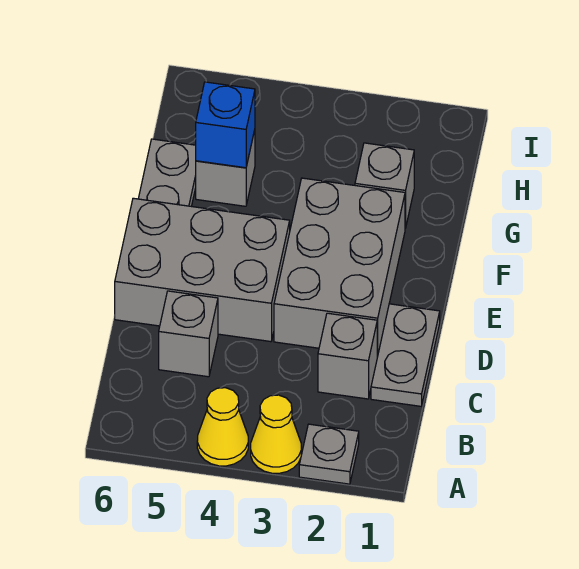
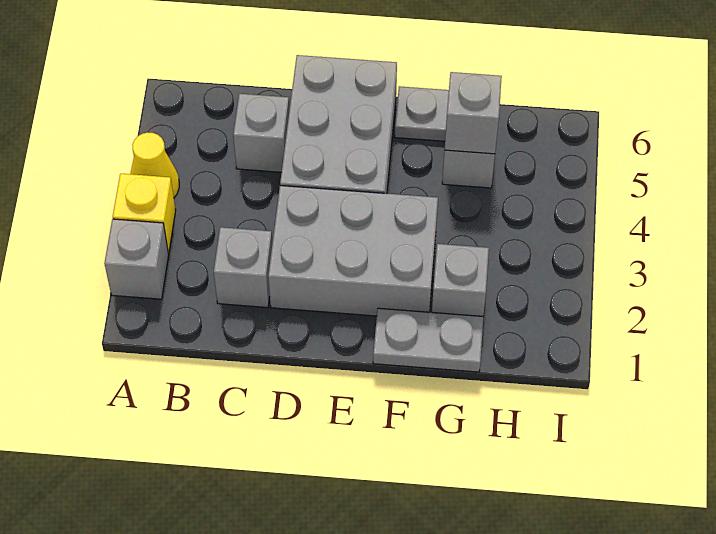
grey 1x1 plate [299,424,359,484] -> grey 1x1 brick [104,219,169,299]
yellow 1x1 cone [251,395,301,473] -> yellow 1x1 brick [113,174,176,253]
grey 1x2 plate [371,304,440,406] -> grey 1x2 plate moved to [373,308,483,372]
blue 1x1 brick [196,82,255,168] -> grey 1x1 brick [445,72,502,154]

